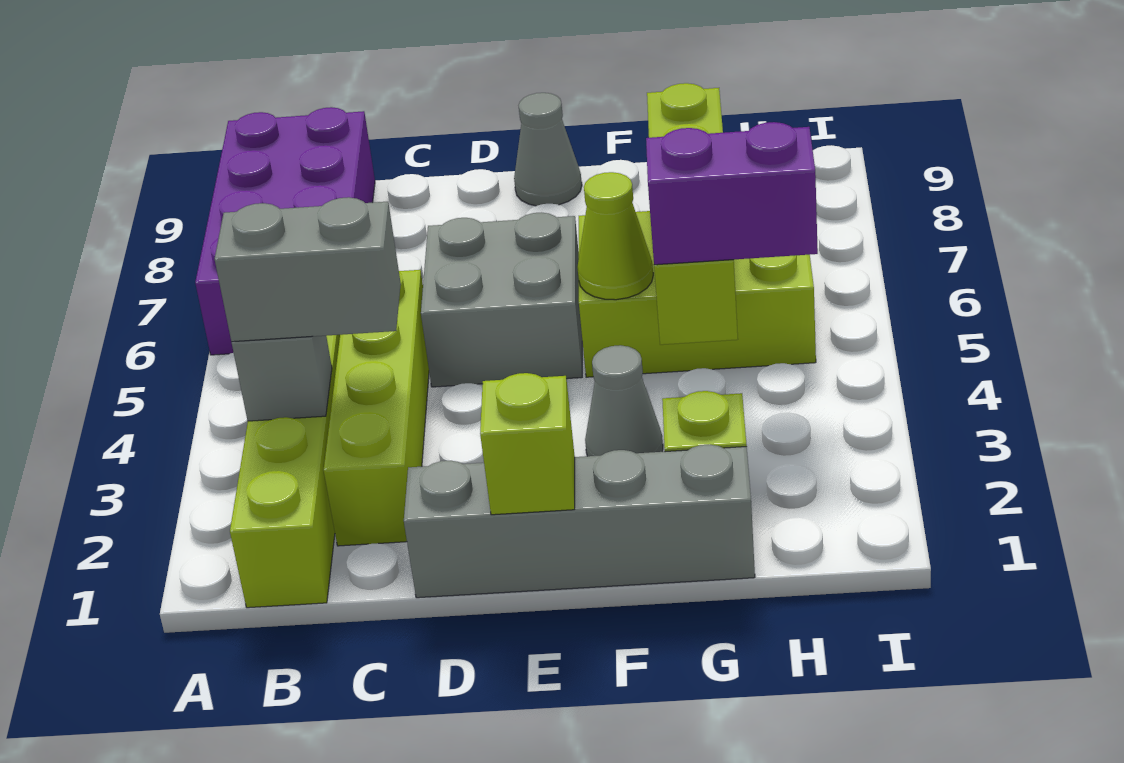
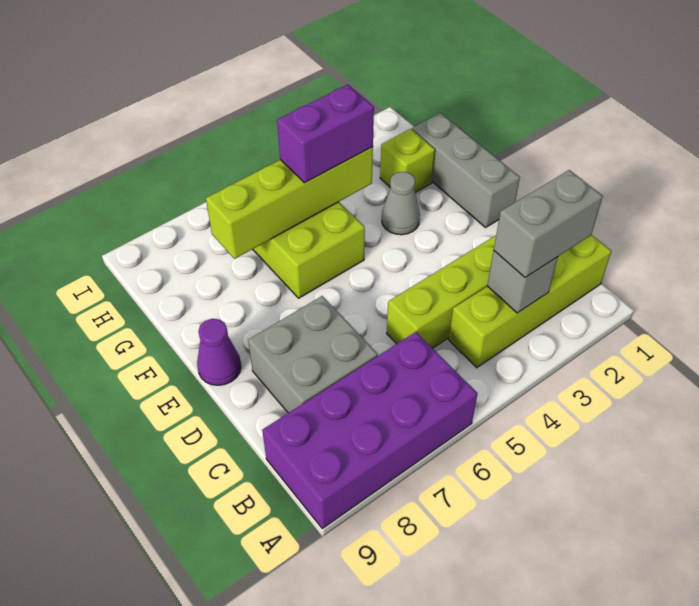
grey 1x2 brick [215,197,401,342] -> grey 1x2 brick turned to [494,170,603,277]
grey 1x4 brick [404,444,755,598] -> grey 1x3 brick [412,113,520,227]
grey 2x2 brick [421,212,582,387] -> grey 2x2 brick moved to [248,296,378,413]
lime 1x1 brick [480,373,575,515] -> none
grey 1x1 cone [514,93,582,206] -> purple 1x1 cone [197,319,241,385]
lime 1x1 cone [577,172,653,300] -> none
purple 1x2 brick [646,122,818,265] -> purple 1x2 brick turned to [277,85,374,183]

